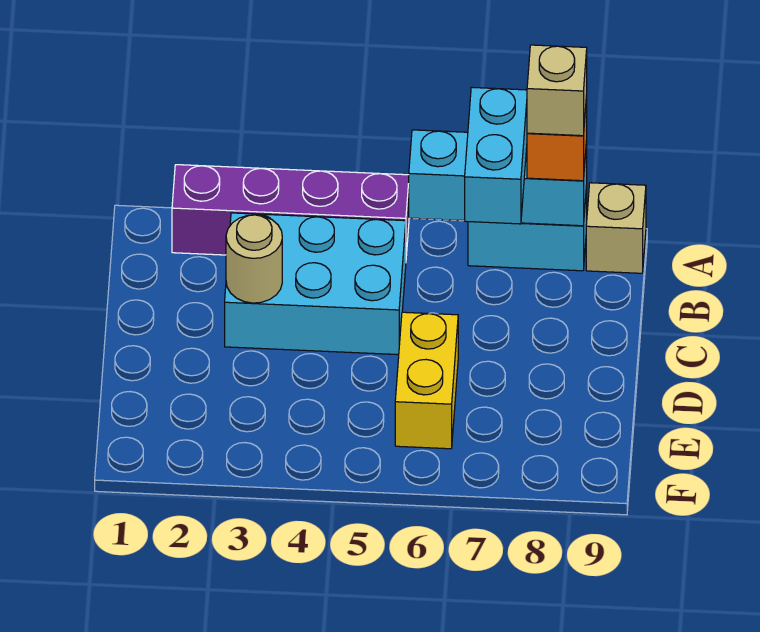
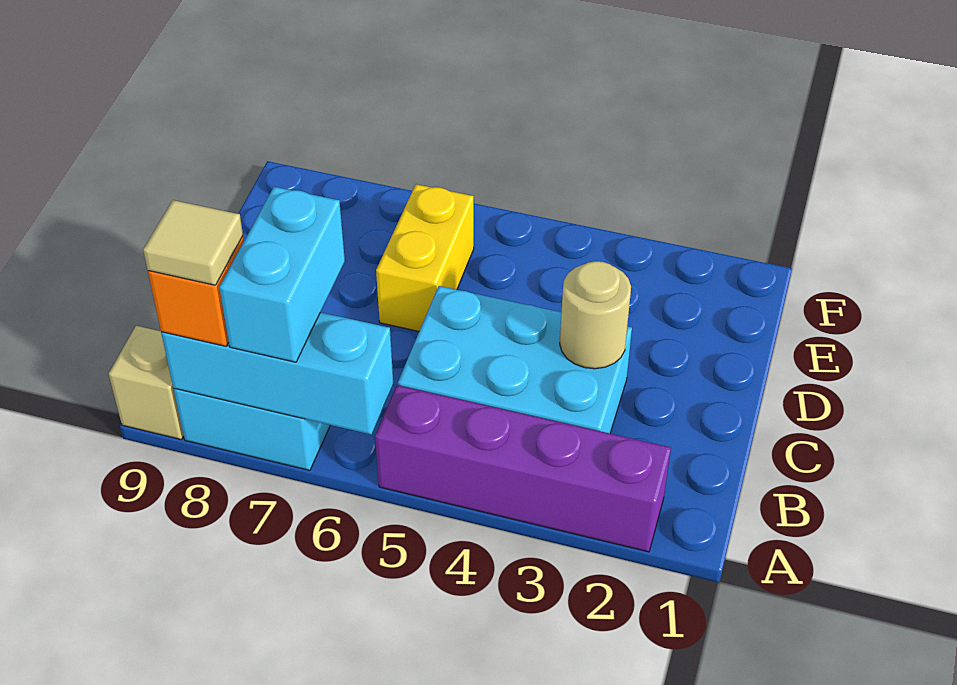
tan 1x1 brick [527,45,587,136] -> tan 1x1 tile [143,200,243,285]

